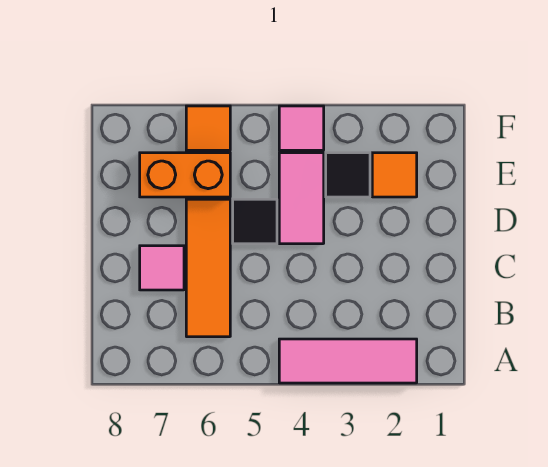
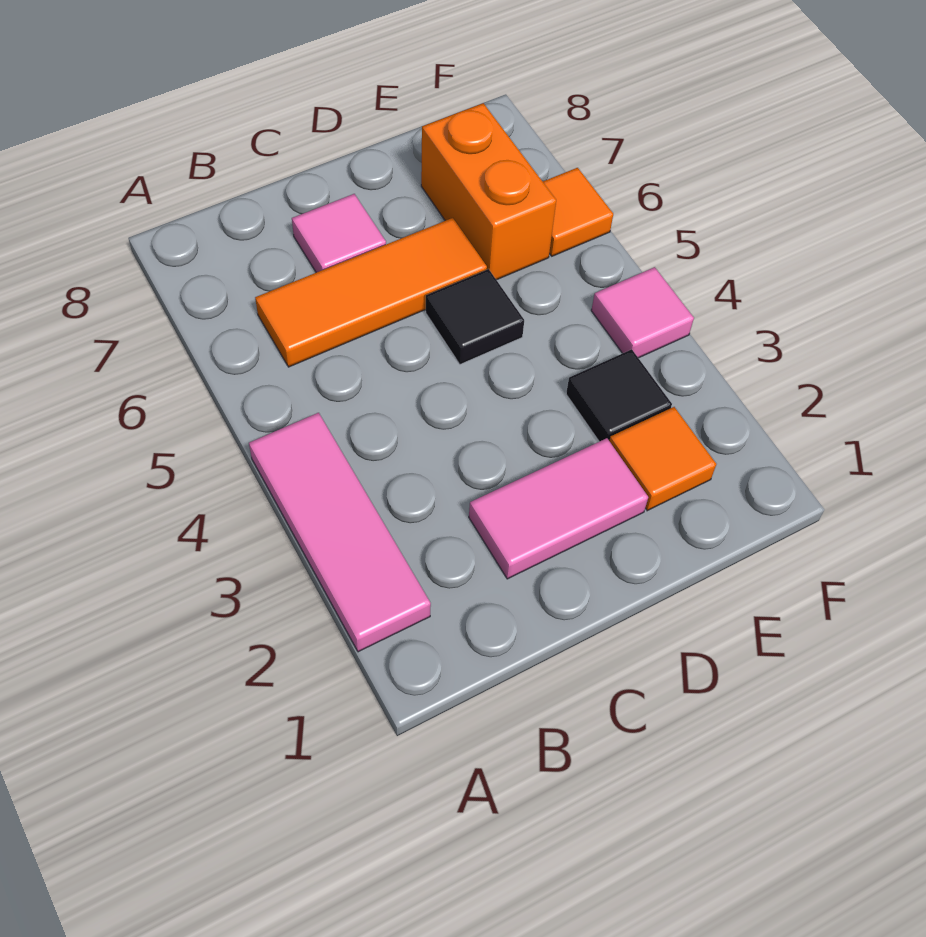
pink 1x2 tile [279,153,324,244] -> pink 1x2 tile moved to [469,438,648,579]

